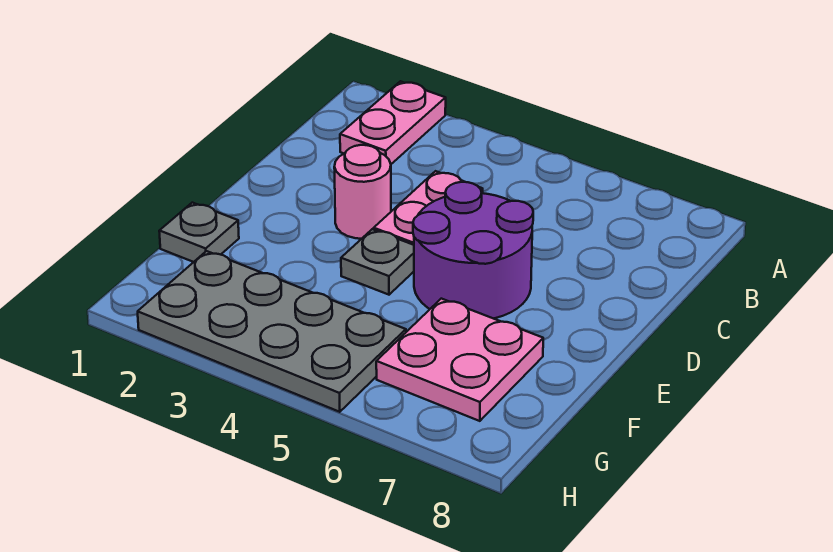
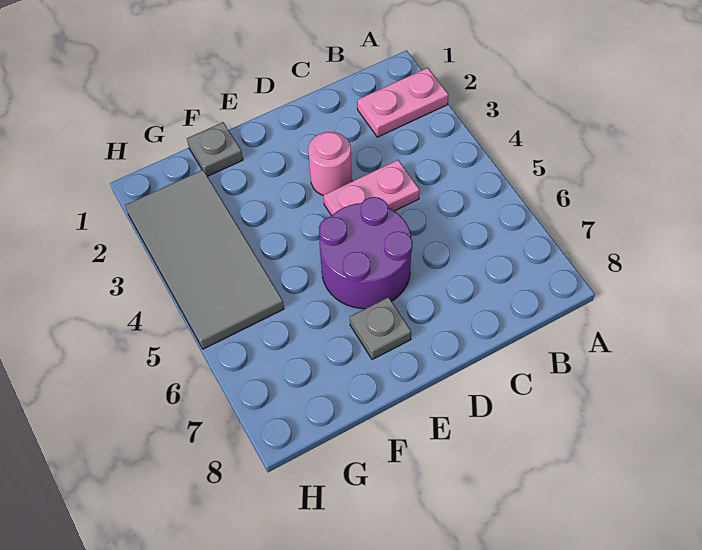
grey 1x1 plate [341,229,414,295] -> grey 1x1 plate moved to [350,297,411,360]
pink 2x2 plate [376,299,543,421] -> none
grey 2x4 plate [138,251,406,412] -> grey 2x4 tile [125,170,284,349]

